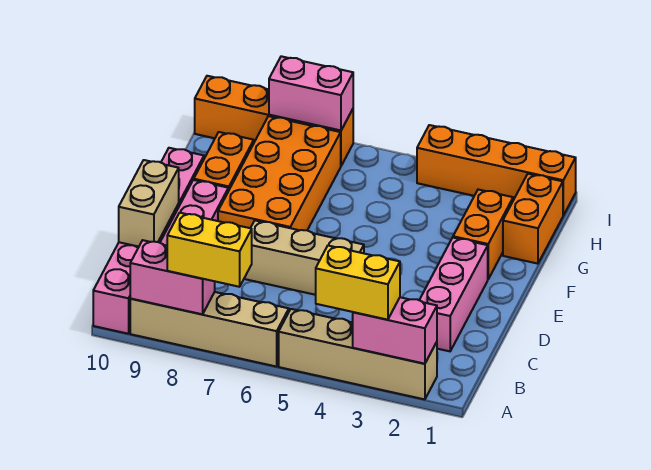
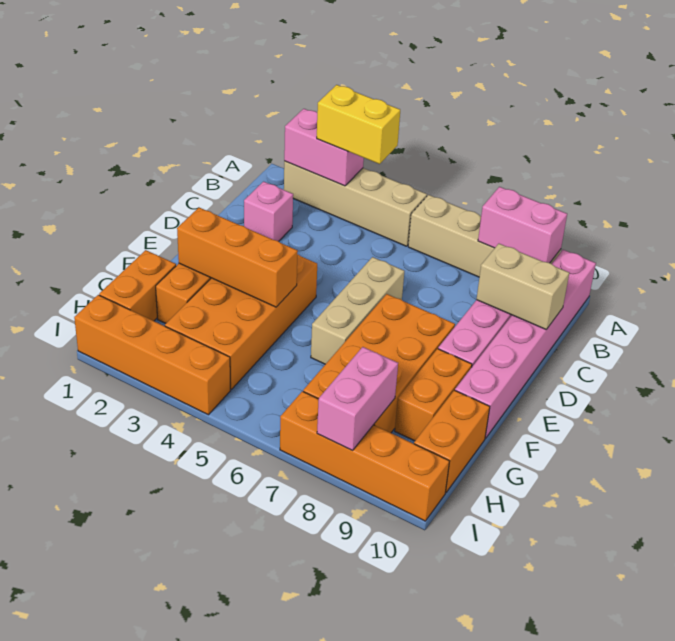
yellow 1x2 brick [167,213,252,287] -> none
pink 1x3 brick [420,238,488,351] -> pink 1x1 brick [244,182,293,241]
tan 1x2 brick [119,160,179,247] -> tan 1x2 brick turned to [476,244,569,329]
tan 1x3 brick [244,221,364,295] -> tan 1x3 brick turned to [311,257,404,364]
none -> orange 2x4 brick [165,254,317,389]
none -> orange 1x3 brick [177,208,298,307]
none -> orange 1x2 brick [414,390,490,492]
pink 1x2 brick [269,56,353,131] -> pink 1x2 brick turned to [317,347,398,450]

